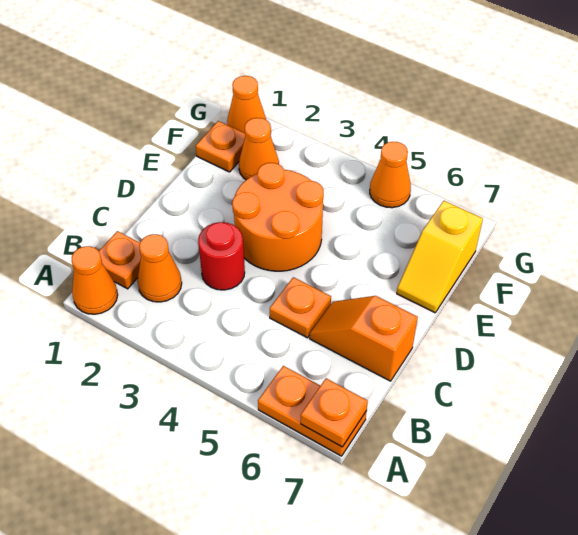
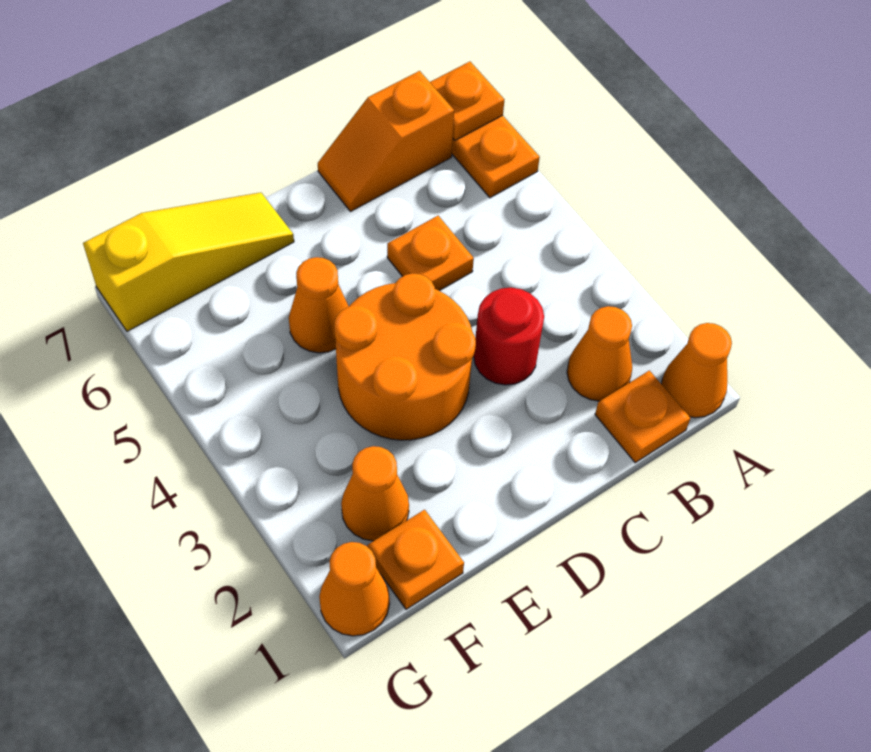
orange 1x2 slope [310,296,418,381] -> orange 1x2 slope turned to [318,71,454,212]
yellow 1x2 slope [397,201,483,313] -> yellow 1x3 slope [83,193,294,331]
orange 1x1 cone [370,142,411,208] -> orange 1x1 cone moved to [289,257,349,353]

